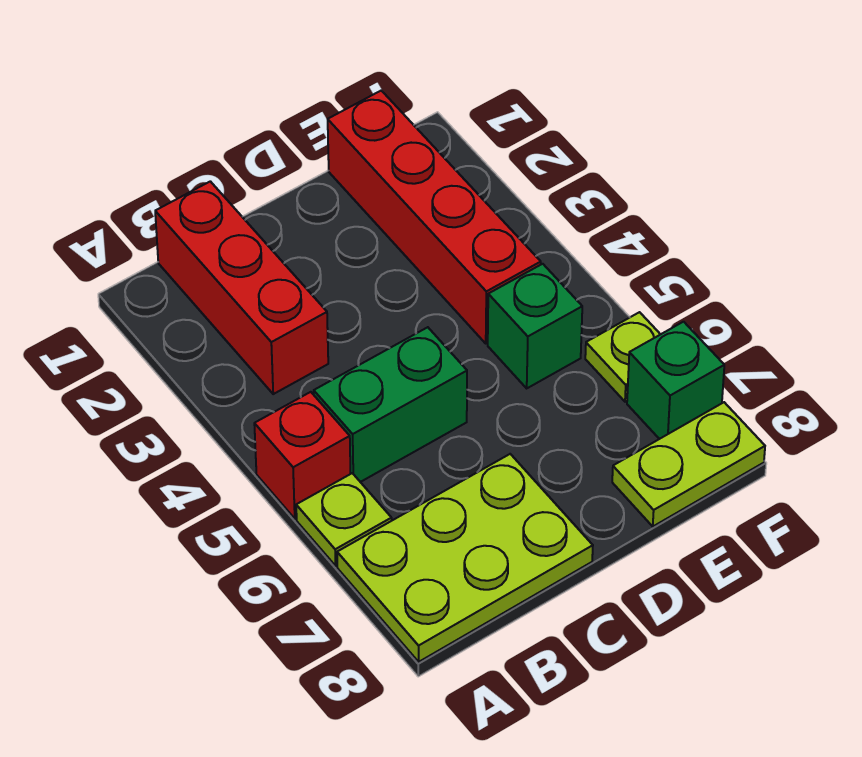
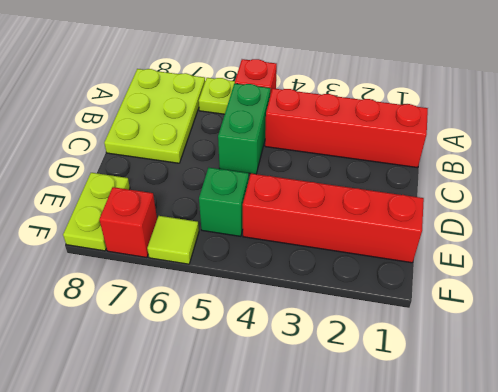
red 1x3 brick [155,181,328,394] -> red 1x4 brick [265,88,428,168]
lime 1x1 plate [585,312,660,402] -> lime 1x1 tile [147,216,199,264]
green 1x1 brick [627,322,724,439] -> red 1x1 brick [99,187,157,258]

